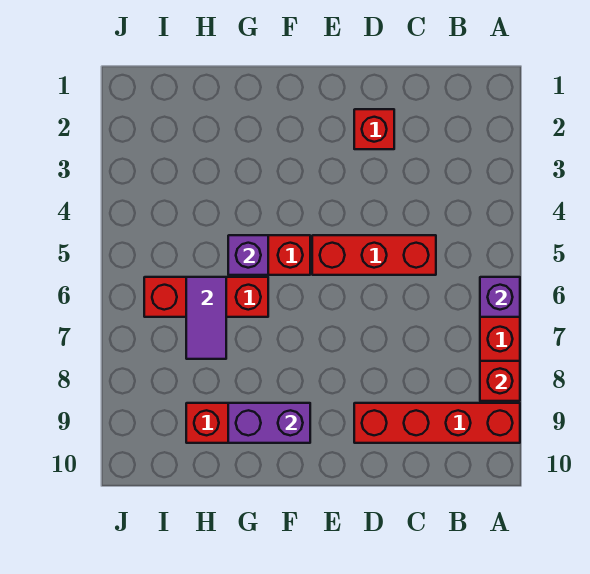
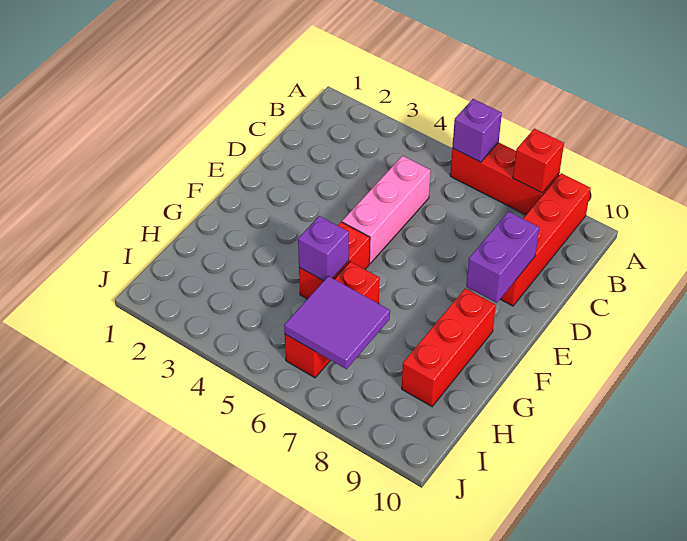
red 1x3 brick [312,235,436,275] -> pink 1x3 brick [342,156,431,263]
red 1x1 brick [354,109,394,149] -> none
purple 1x2 brick [228,403,310,443] -> purple 1x2 brick moved to [466,212,539,303]
purple 1x2 tile [186,277,226,359] -> purple 2x2 tile [284,276,390,369]

